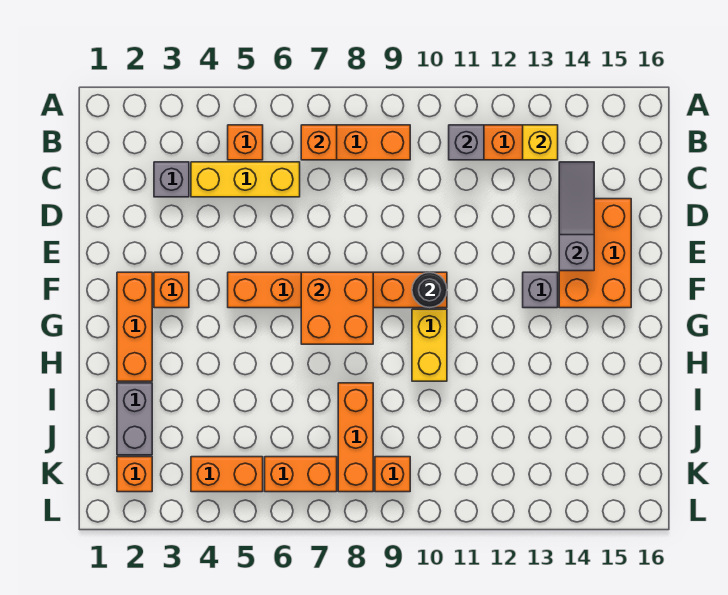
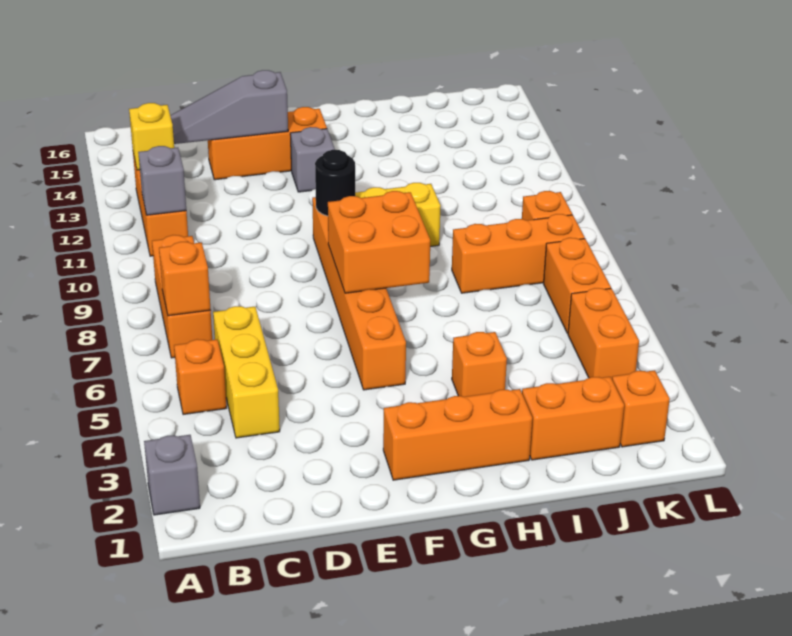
grey 1x1 brick [154,162,189,197] -> grey 1x1 brick moved to [144,435,200,515]
orange 2x3 brick [559,199,631,308] -> orange 1x3 brick [208,107,327,180]
orange 1x1 brick [154,272,189,308] -> orange 1x1 brick moved to [452,332,507,397]
grey 1x2 brick [117,383,152,455] -> orange 1x2 brick [522,377,624,460]

